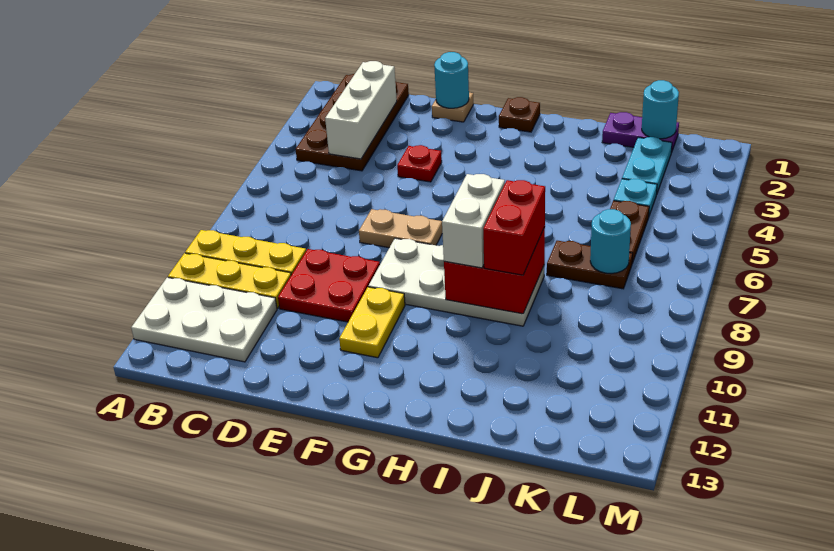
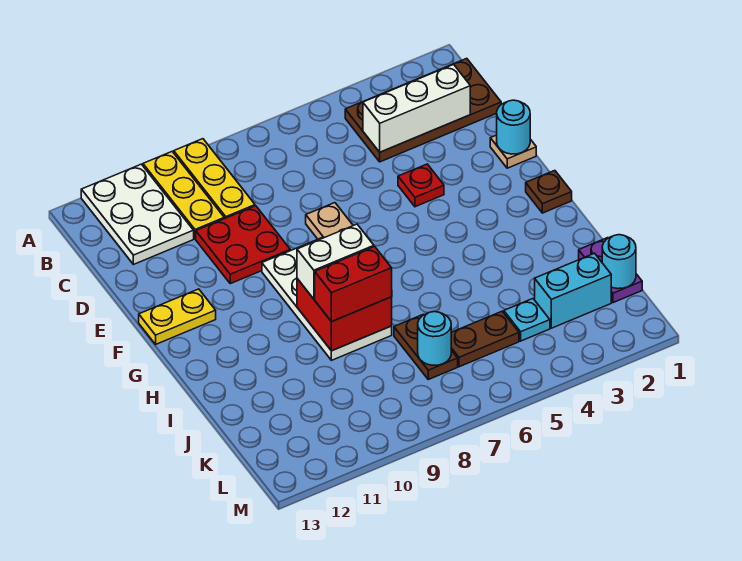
yellow 1x2 plate [339,287,405,358] -> yellow 1x2 plate moved to [139,289,216,344]
cyan 1x2 plate [622,137,672,193] -> cyan 1x2 brick [535,253,611,328]

